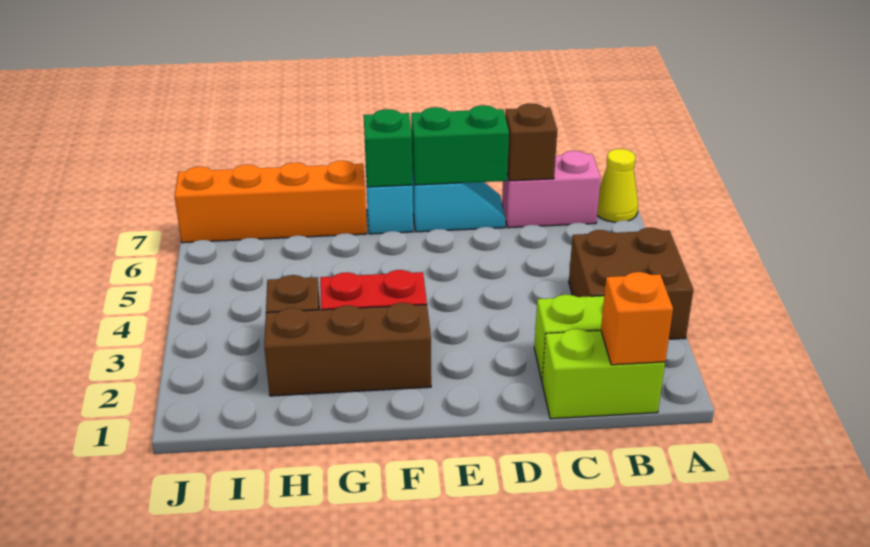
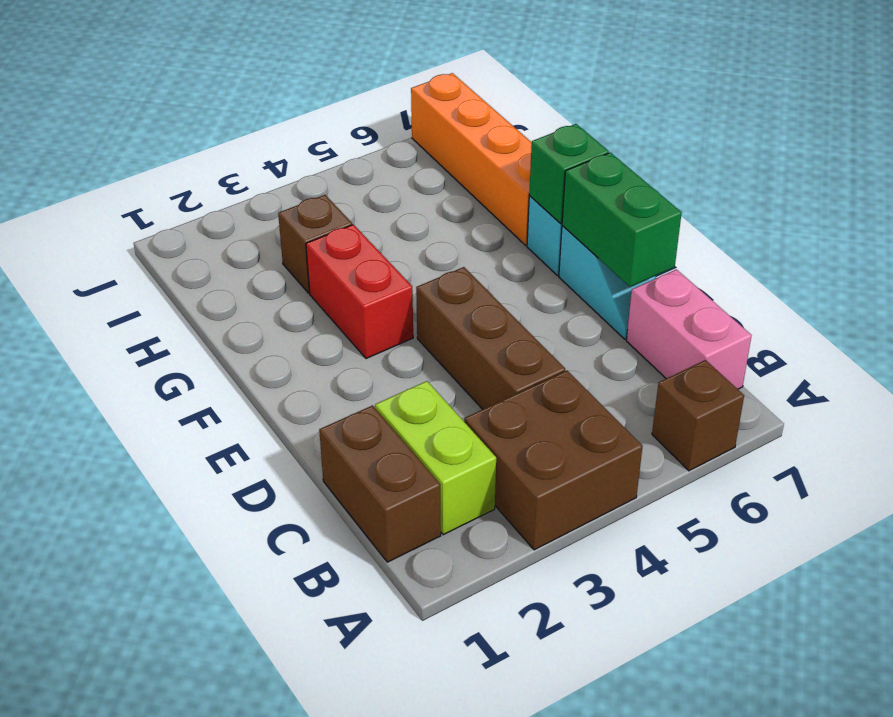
yellow 1x1 cone [597,149,638,222] -> none
lime 1x2 brick [542,329,665,419] -> brown 1x2 brick [319,405,441,562]
orange 1x1 brick [601,272,673,365] -> none
brown 1x1 brick [505,104,557,181] -> brown 1x1 brick moved to [652,360,744,471]
brown 1x3 brick [264,303,431,396] -> brown 1x3 brick moved to [416,267,565,409]

